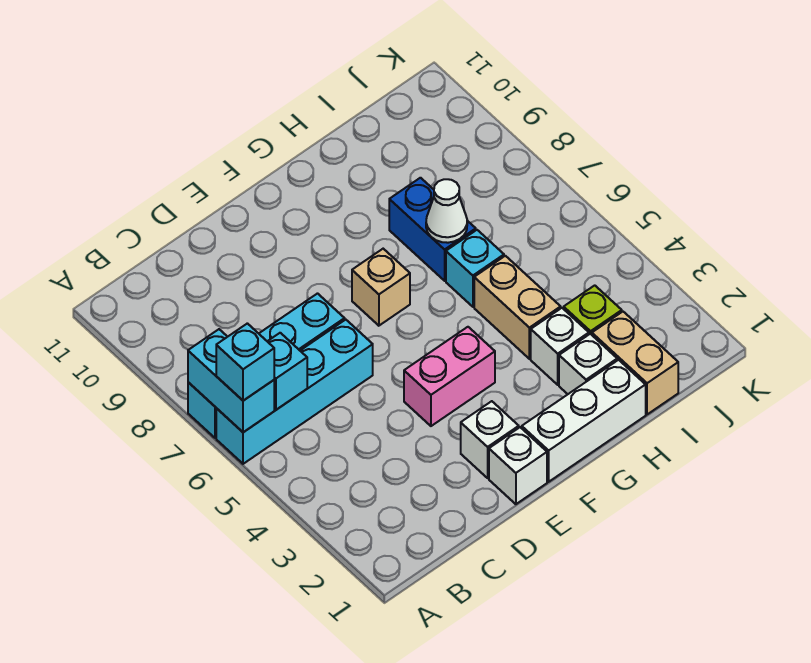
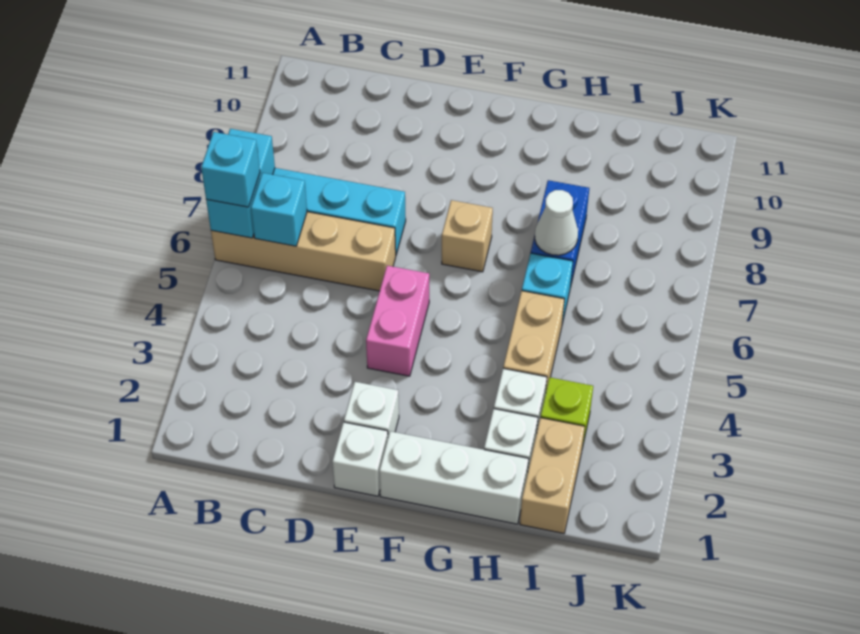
cyan 1x4 brick [216,320,373,464] -> tan 1x4 brick [211,212,396,291]
pink 1x2 brick [404,327,495,426] -> pink 1x2 brick turned to [366,266,429,376]

